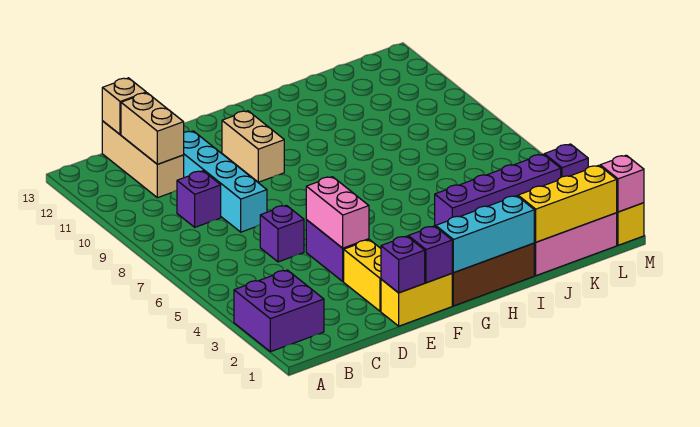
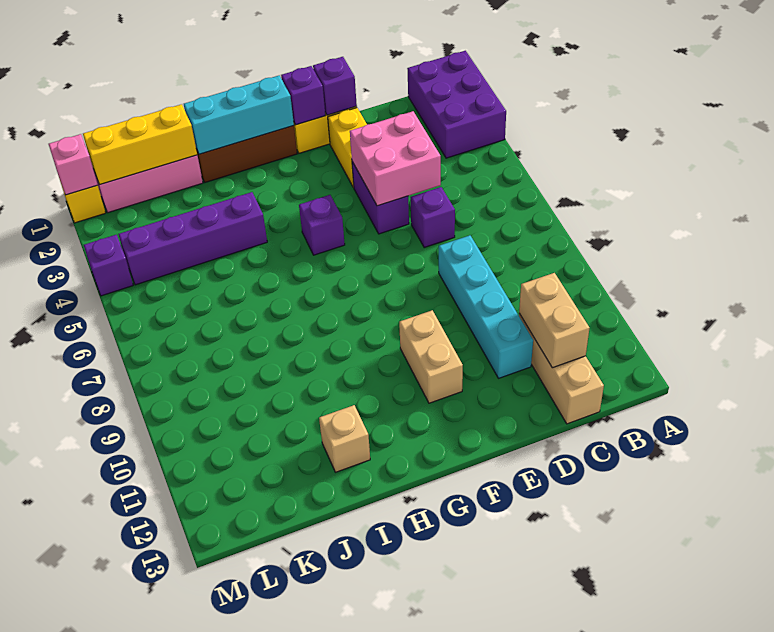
purple 2x2 brick [234,270,324,352] -> purple 2x3 brick [407,51,506,158]
purple 1x1 brick [177,171,221,227] -> purple 1x1 brick moved to [299,195,345,255]
tan 1x1 brick [102,78,146,135] -> tan 1x1 brick moved to [319,405,370,472]
pink 1x2 brick [306,177,369,248] -> pink 2x2 brick [350,111,441,206]

